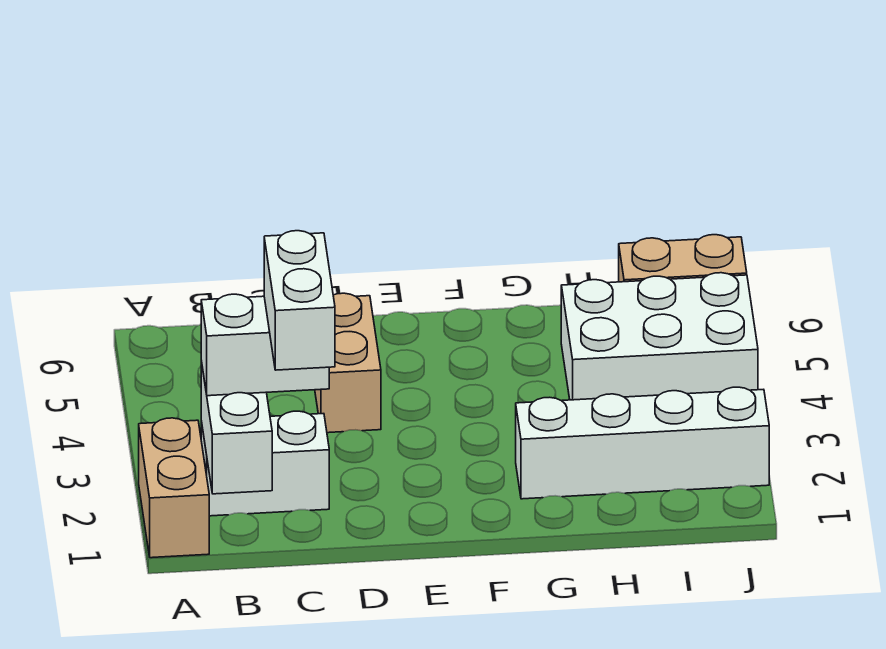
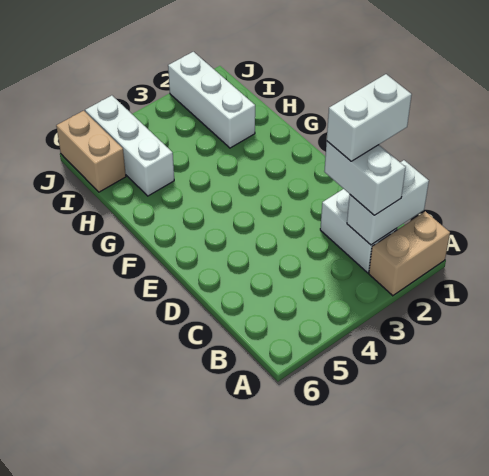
tan 1x2 brick [315,293,381,433] -> none
white 1x4 brick [516,387,769,499] -> white 1x3 brick [168,52,255,148]
white 2x3 brick [561,273,758,400] -> white 1x3 brick [85,95,174,196]

